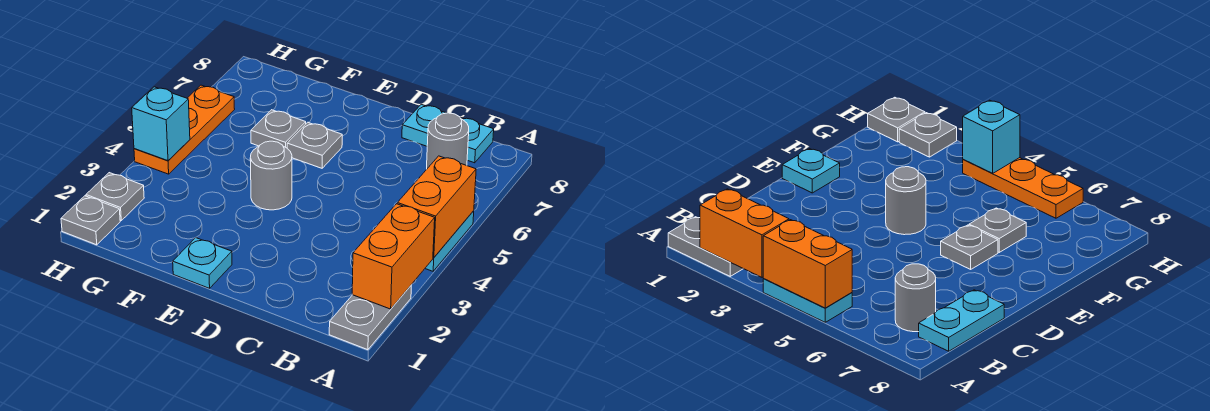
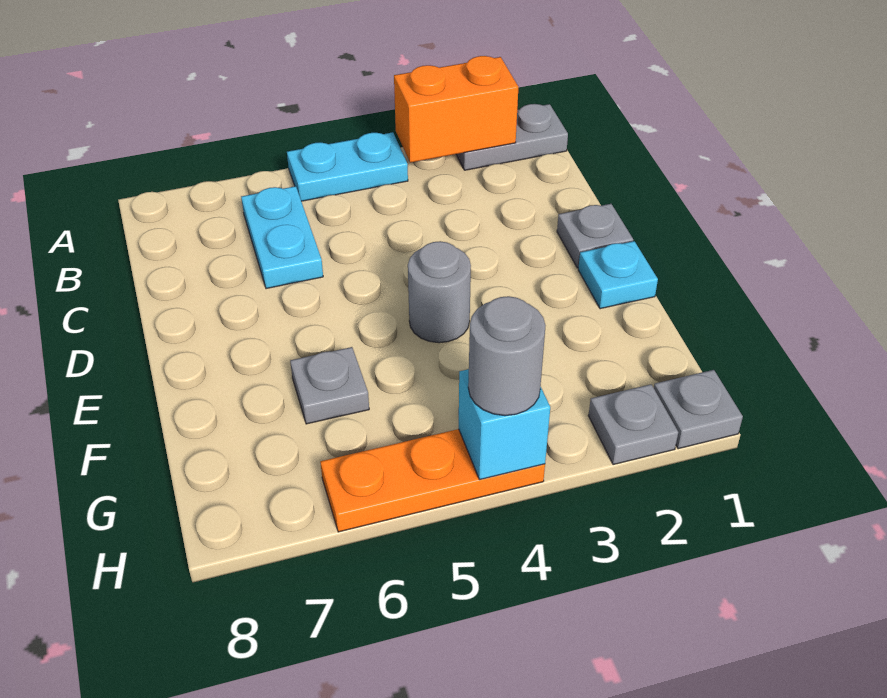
orange 1x2 brick [397,156,476,258] -> none
grey 1x1 round brick [427,113,469,168] -> grey 1x1 round brick moved to [468,296,546,416]
cyan 1x2 plate [402,104,494,163] -> cyan 1x2 plate moved to [241,186,323,289]
grey 1x1 plate [287,122,342,168] -> grey 1x1 plate moved to [557,204,633,268]

